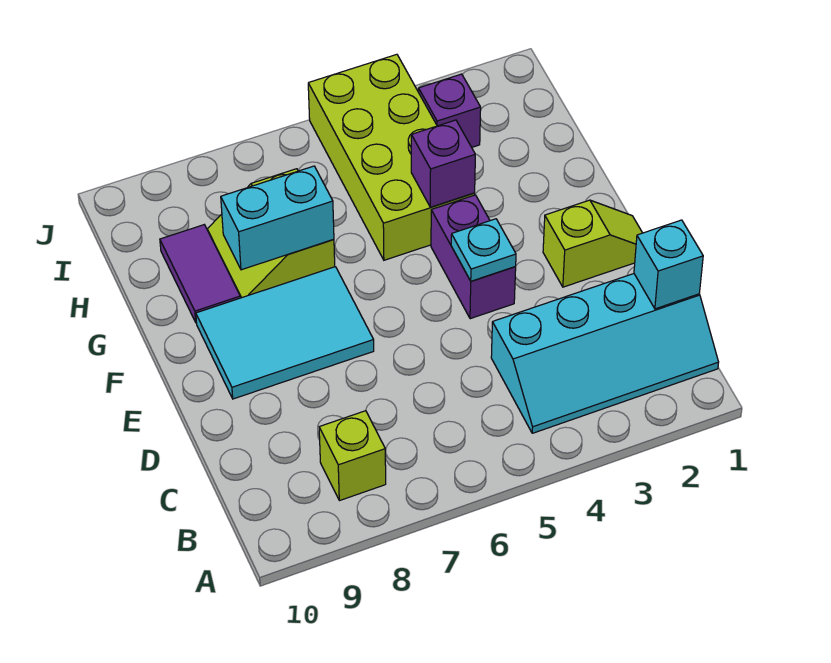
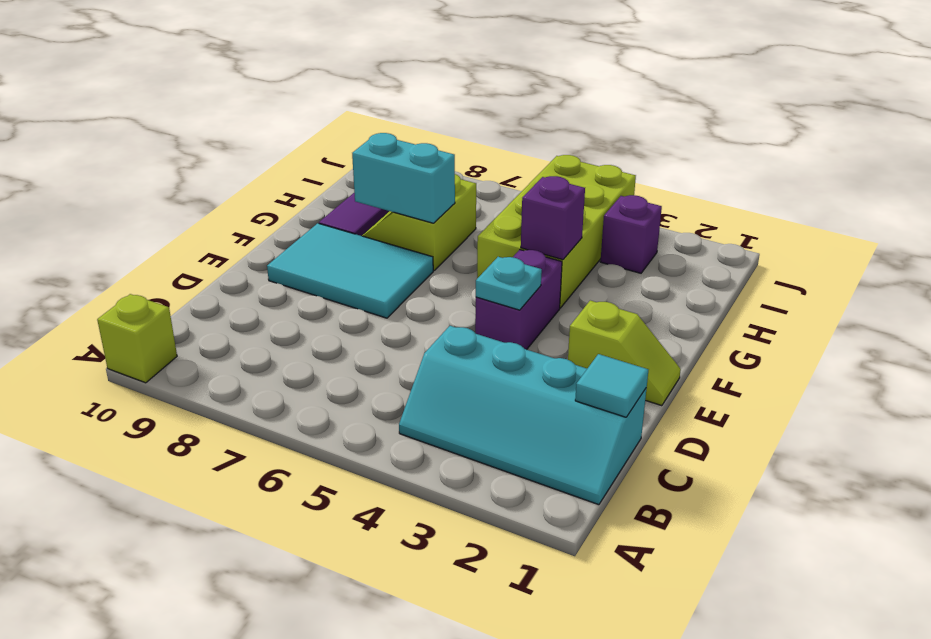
lime 1x1 brick [319,411,386,501] -> lime 1x1 brick moved to [97,294,177,383]
cyan 1x1 brick [634,220,703,309] -> cyan 1x1 tile [575,354,648,417]

